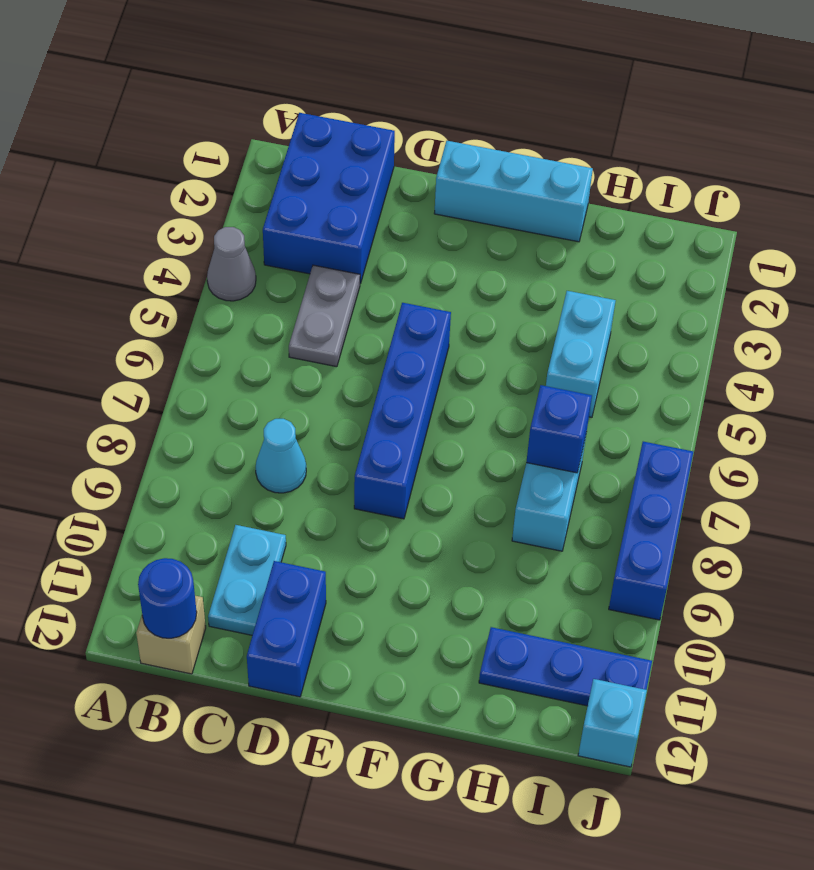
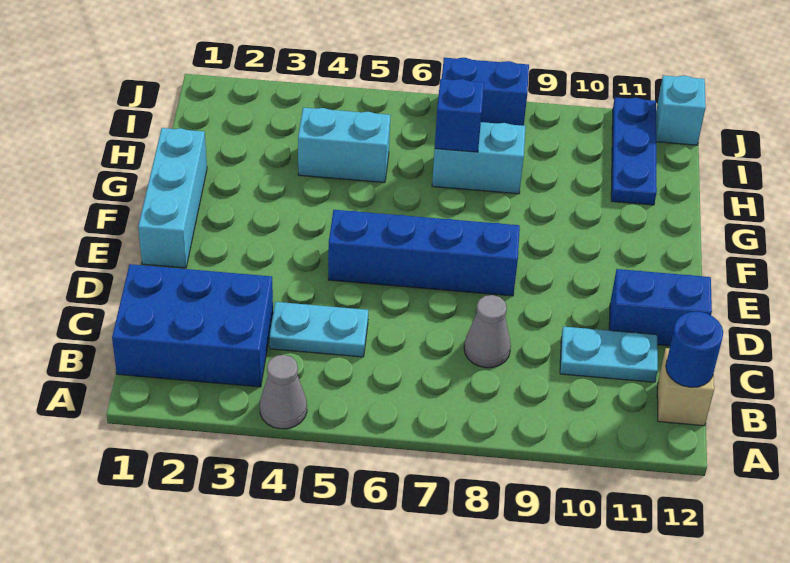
grey 1x2 plate [289,265,360,367] -> cyan 1x2 plate [269,302,368,357]
cyan 1x1 cone [256,419,306,493] -> grey 1x1 cone [464,295,511,368]
blue 1x3 brick [609,442,693,620] -> blue 1x2 brick [442,58,529,126]

